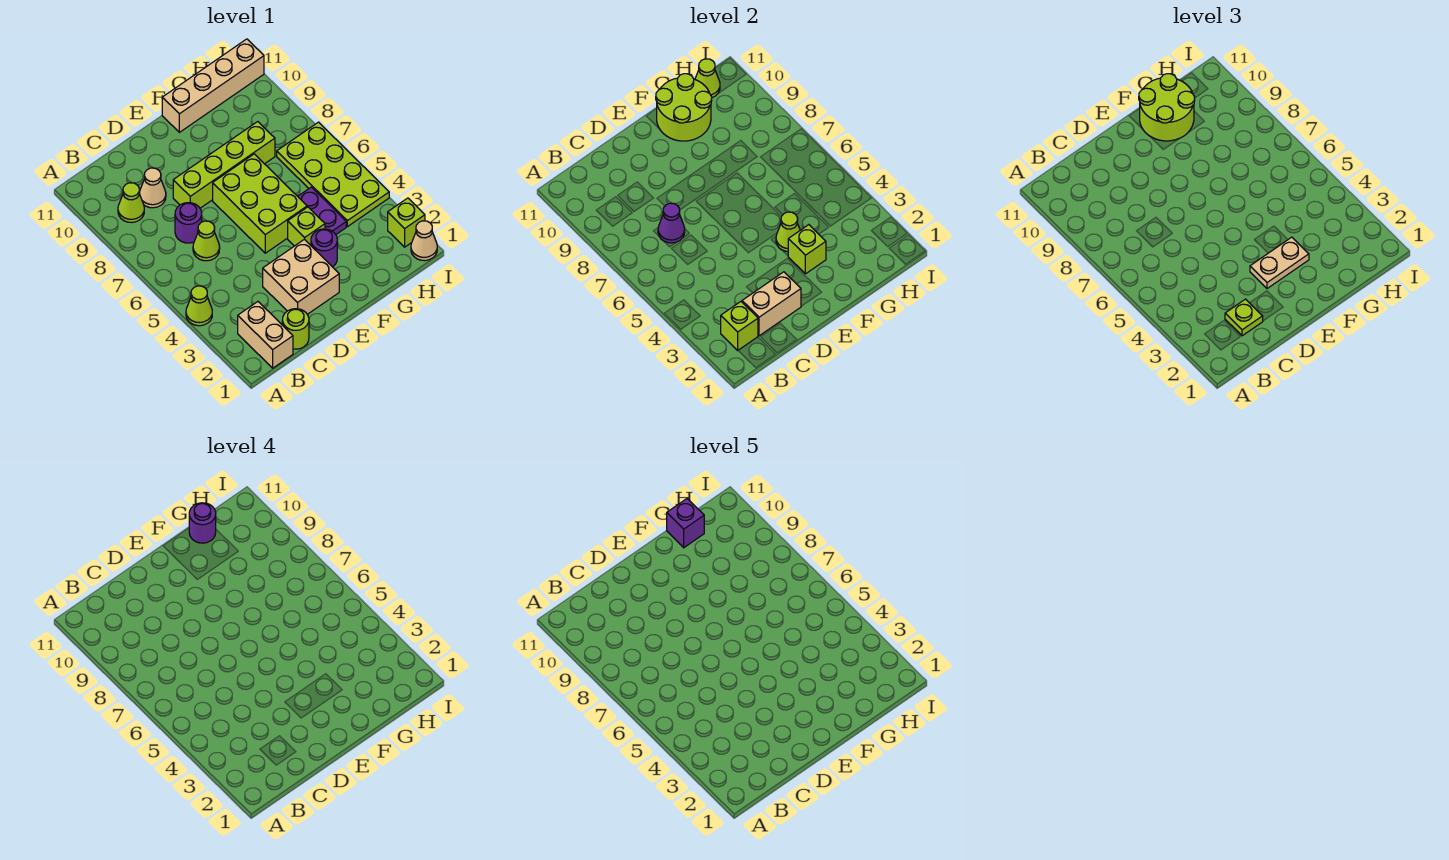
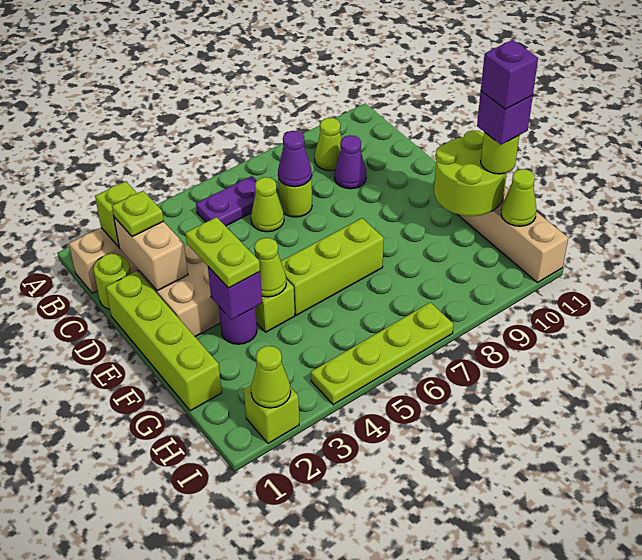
lime 1x1 cone [186,286,212,326] -> lime 1x1 cone moved to [251,346,291,408]
purple 1x1 round brick [175,203,202,243] -> lime 1x1 round brick [278,176,312,217]
tan 1x1 cone [139,168,166,208] -> purple 1x1 cone [334,135,366,189]
lime 1x4 brick [173,122,275,208] -> lime 1x4 brick moved to [106,271,222,411]
tan 1x2 plate [1250,237,1309,289] -> lime 1x2 plate [185,217,260,288]
lime 2x3 brick [213,154,307,253] -> lime 1x3 brick [281,218,384,315]
lime 1x1 brick [788,225,826,274] -> purple 1x1 brick [208,267,262,320]
lime 2x2 round brick [1139,74,1195,141] -> lime 1x1 round brick [481,132,519,174]
purple 1x2 plate [298,187,346,234] -> purple 1x2 plate moved to [196,176,257,226]
purple 1x1 round brick [189,503,216,543] -> purple 1x1 brick [477,91,533,145]
lime 2x4 plate [277,122,389,227] -> lime 1x4 plate [311,302,454,405]
tan 1x1 cone [411,221,437,261] -> none

